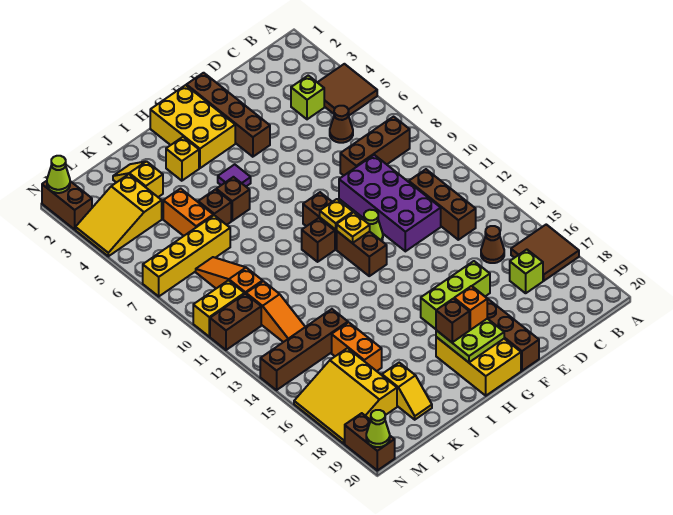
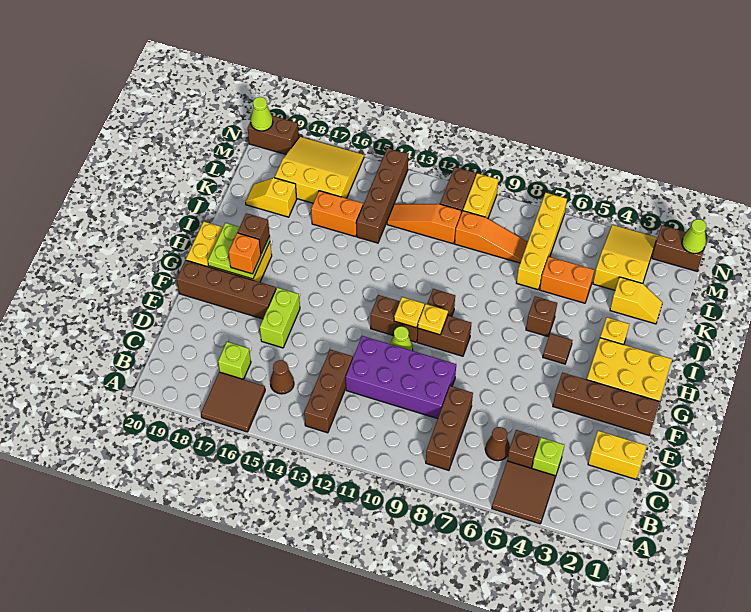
brown 1x3 brick [409,169,476,240] -> brown 1x3 brick turned to [304,350,353,433]
none -> yellow 1x2 brick [588,431,647,479]
lime 1x3 brick [421,261,490,329] -> lime 1x2 brick [260,287,300,348]
purple 1x1 tile [218,164,251,186] -> brown 1x1 tile [543,333,573,364]
brown 1x1 brick [198,189,231,225] -> brown 1x1 brick moved to [507,430,539,468]

